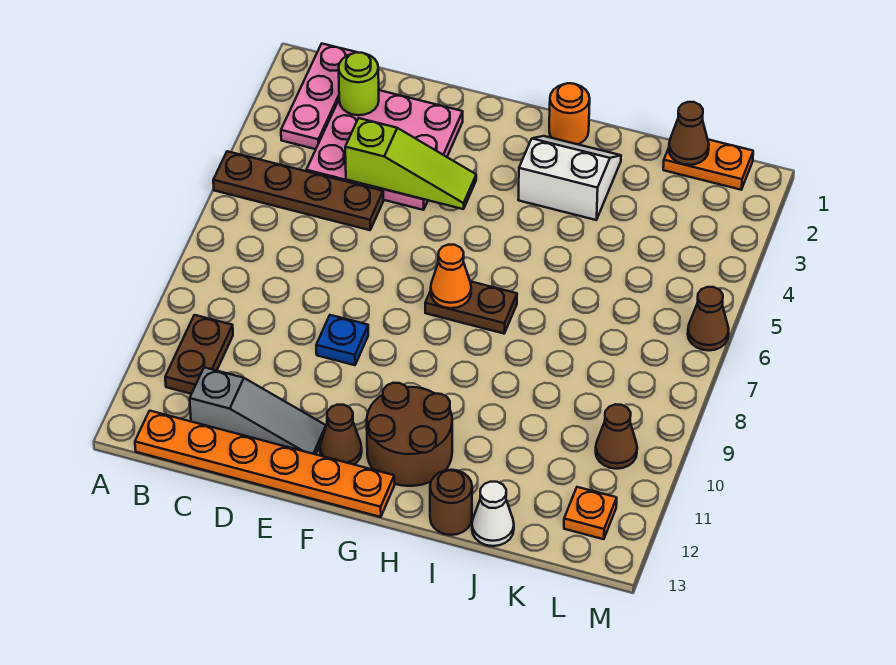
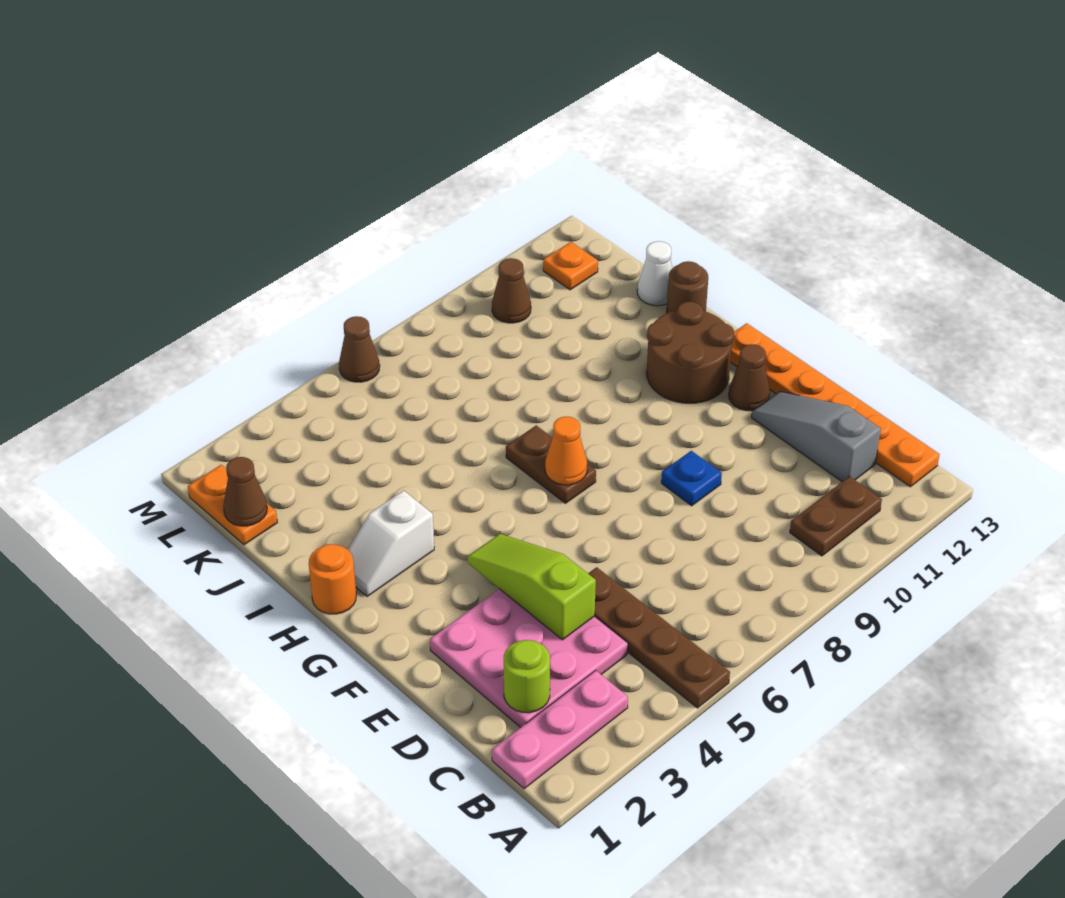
white 2x2 slope [518,136,621,220] -> white 1x2 slope [348,490,434,597]

